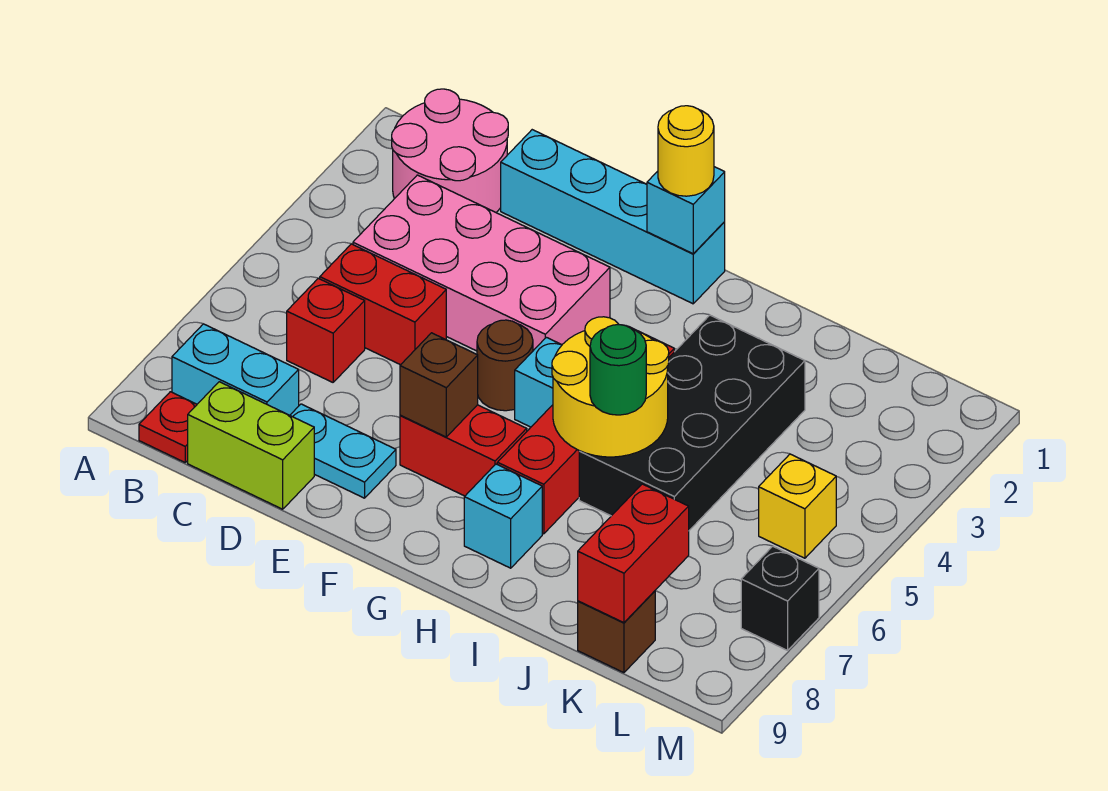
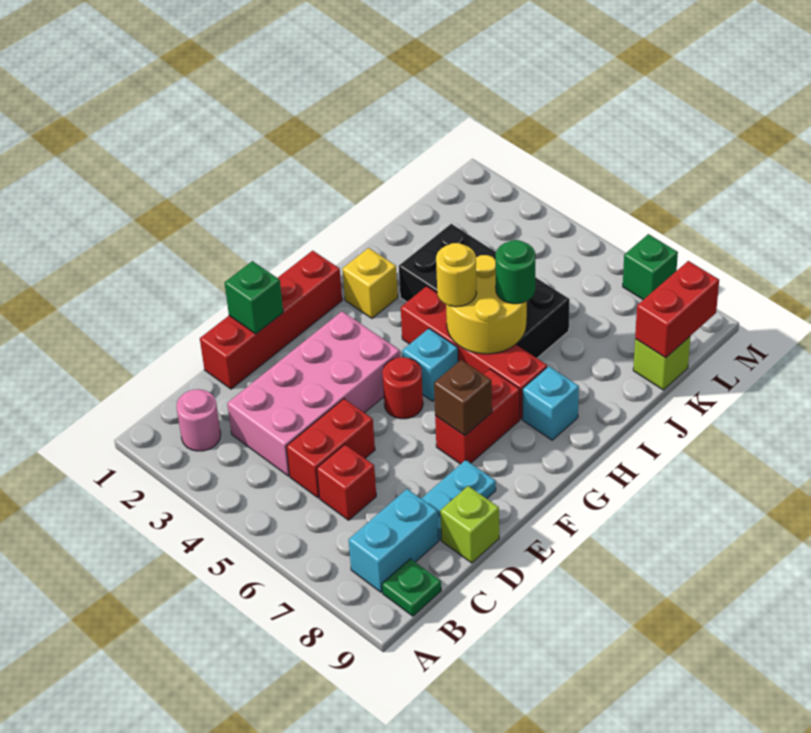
pink 2x2 round brick [392,89,508,212] -> pink 1x1 round brick [177,389,221,451]
red 1x1 plate [139,392,197,462] -> green 1x1 plate [382,559,441,616]
lime 1x2 brick [188,382,314,509] -> lime 1x1 brick [440,486,499,563]
cyan 1x4 brick [501,130,725,304] -> red 1x4 brick [200,251,342,389]
none -> green 1x1 brick [225,261,283,334]
brown 1x1 round brick [477,320,533,411] -> red 1x1 round brick [382,357,423,419]
cyan 1x1 brick [647,167,725,254] -> none
yellow 1x1 round brick [658,106,714,196] -> yellow 1x1 round brick moved to [436,243,476,307]
red 1x2 brick [578,484,689,623] -> red 1x2 brick turned to [635,261,719,358]
brown 1x1 brick [578,591,655,673] -> lime 1x1 brick [633,336,691,390]
yellow 1x1 brick [759,454,836,558] -> yellow 1x1 brick moved to [342,248,398,318]
black 1x1 brick [741,546,819,650] -> green 1x1 brick [623,234,678,300]

